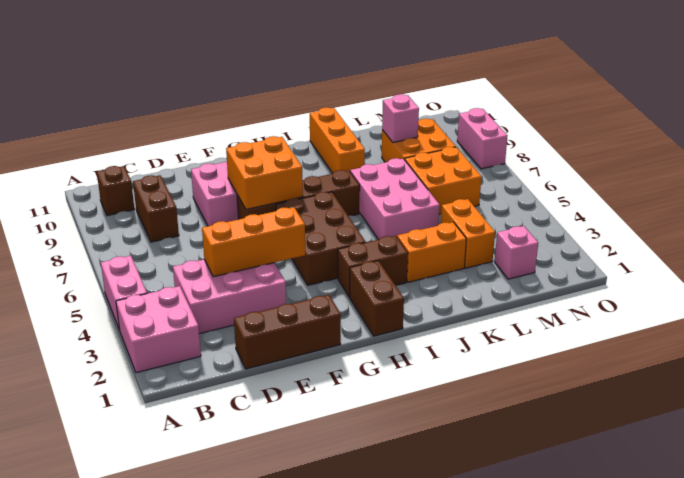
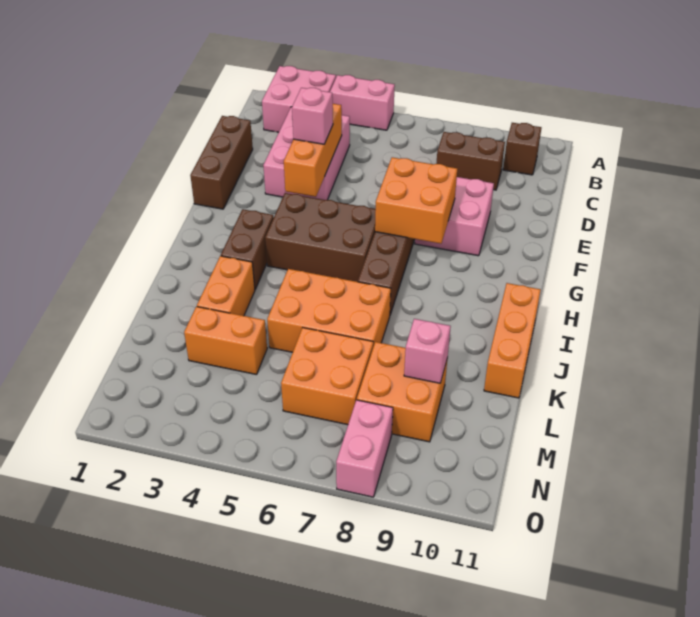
brown 1x2 brick [350,261,404,336] -> none
pink 2x3 brick [350,158,440,240] -> orange 2x3 brick [267,269,391,352]
orange 1x3 brick [310,107,365,173] -> orange 1x3 brick turned to [484,283,541,398]
pink 1x1 brick [495,226,538,279] -> pink 1x1 brick moved to [292,88,333,144]
pink 1x2 brick [457,108,507,169] -> pink 1x2 brick turned to [336,400,393,497]

